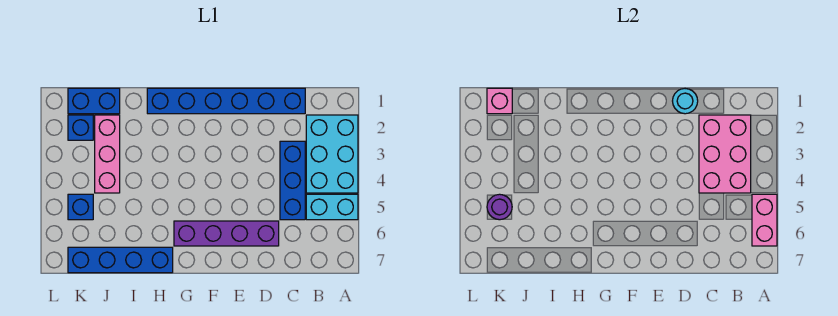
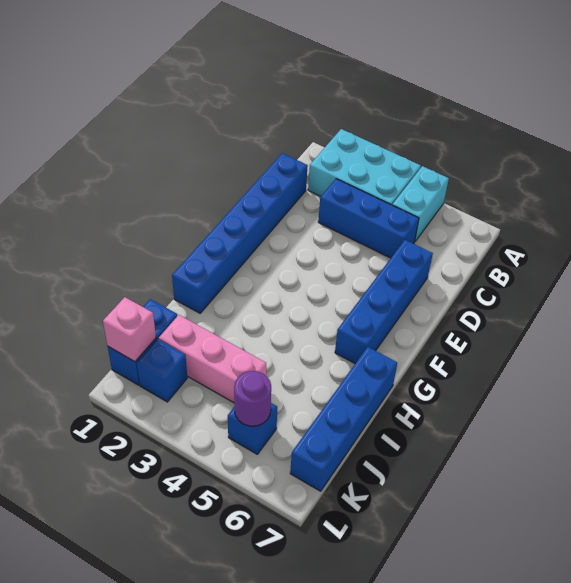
pink 1x2 brick [752,194,777,246] -> none
pink 2x3 brick [699,115,751,193] -> none
cyan 1x1 round brick [673,89,698,114] -> none
purple 1x4 brick [174,221,279,246] -> blue 1x4 brick [335,240,433,363]

